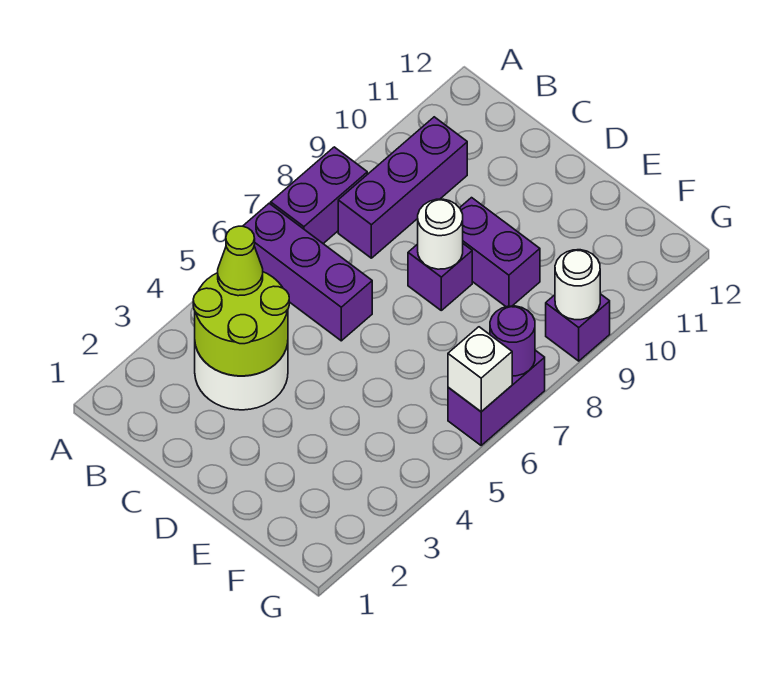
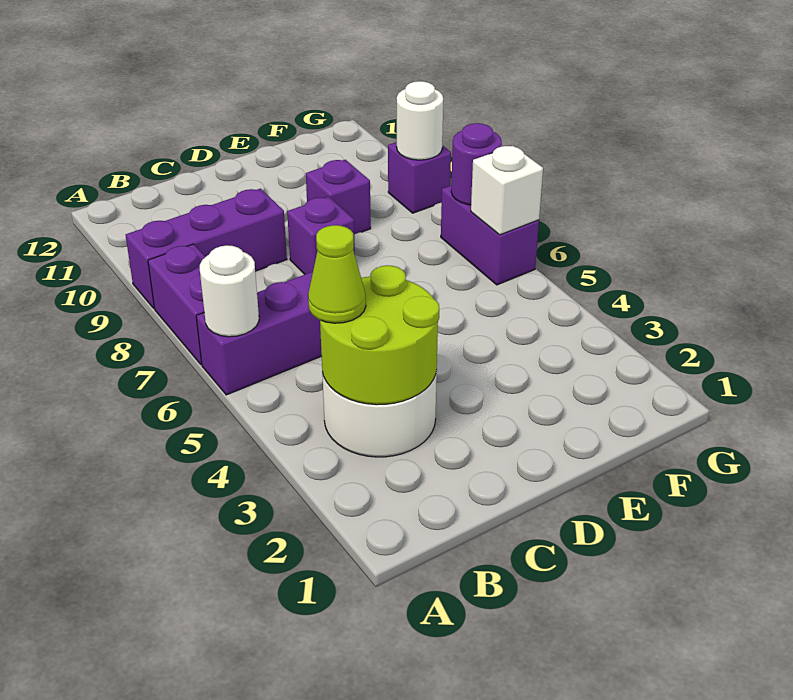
purple 1x3 brick [338,117,467,258] -> purple 1x3 brick turned to [126,189,287,309]
white 1x1 round brick [418,199,463,269] -> white 1x1 round brick moved to [200,245,259,337]
purple 1x2 brick [460,198,540,307] -> purple 1x1 brick [306,160,371,234]

